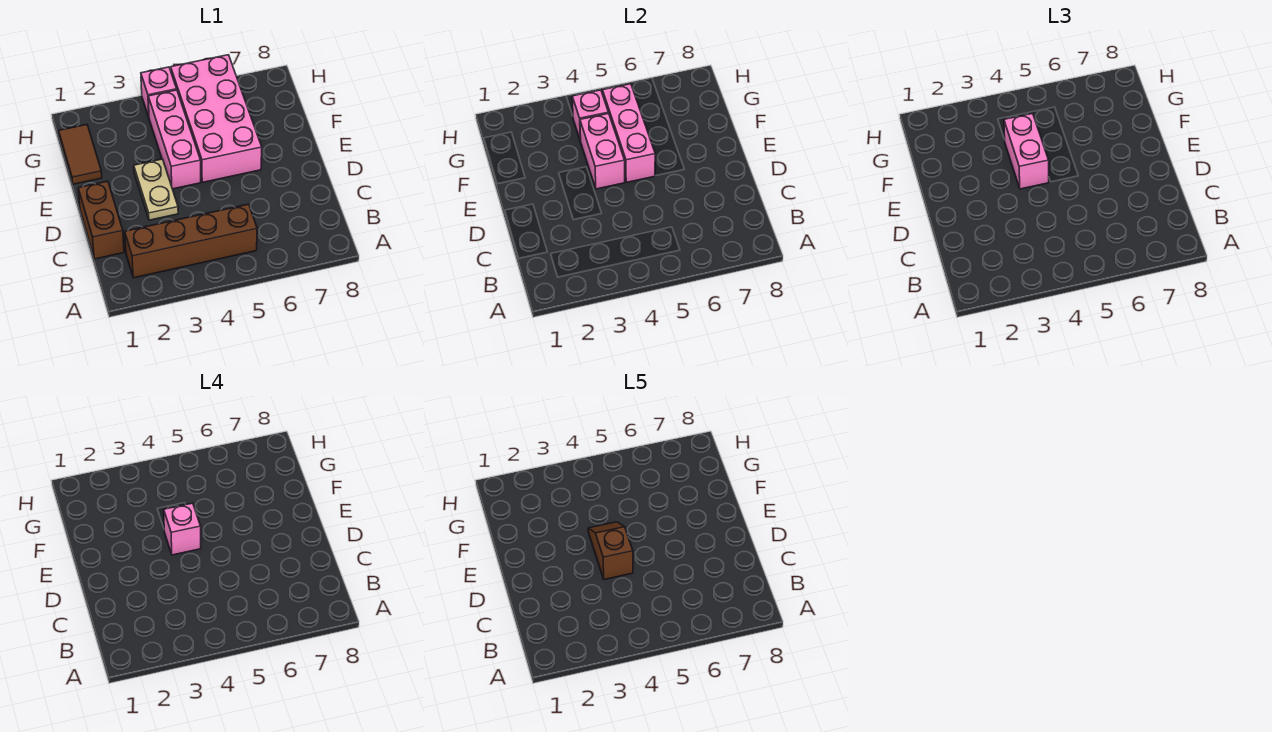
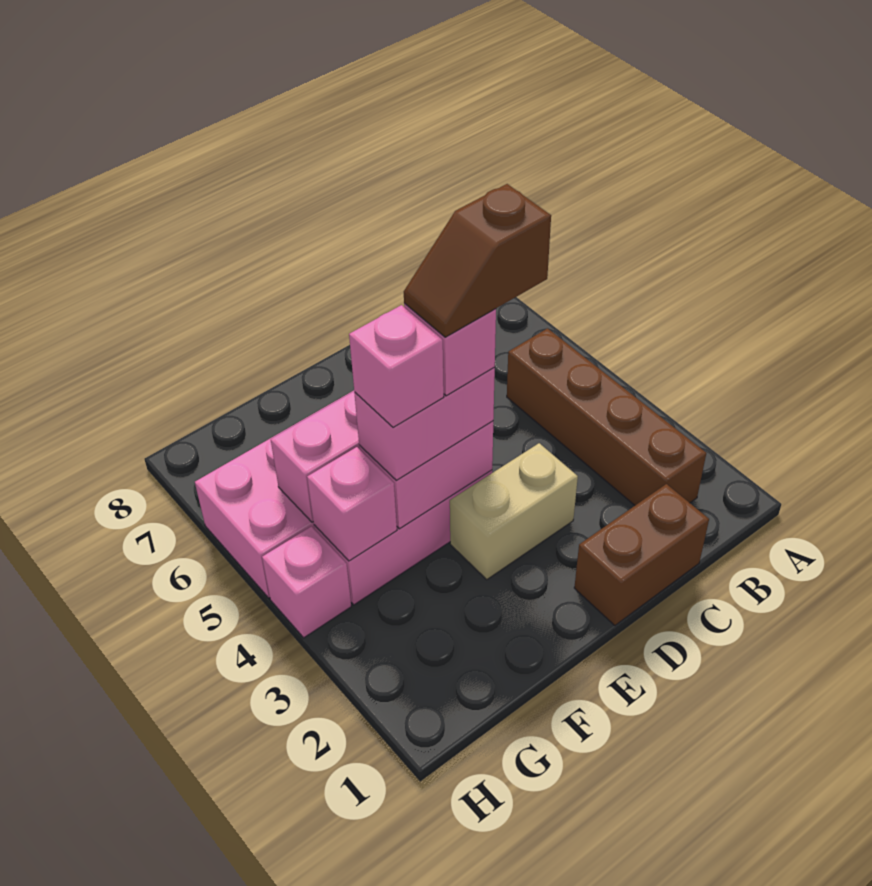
tan 1x2 plate [134,159,178,220] -> tan 1x2 brick [450,443,578,579]
brown 1x2 tile [59,125,102,184] -> none
none -> pink 1x1 brick [349,305,444,427]

